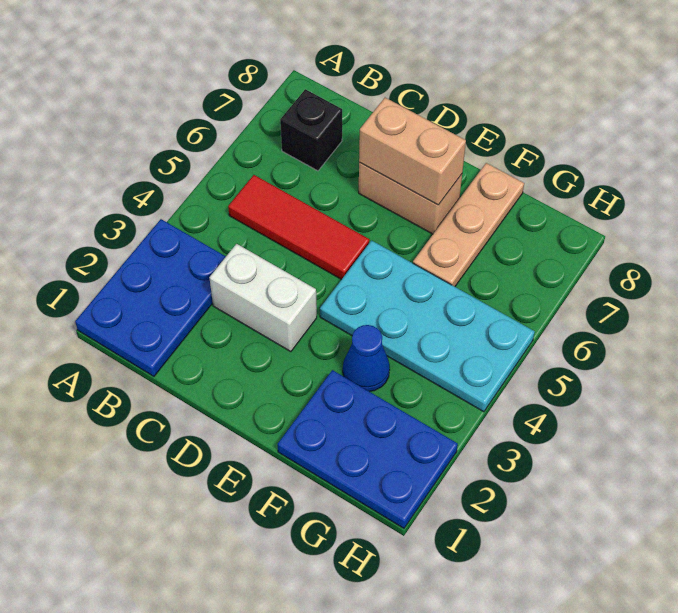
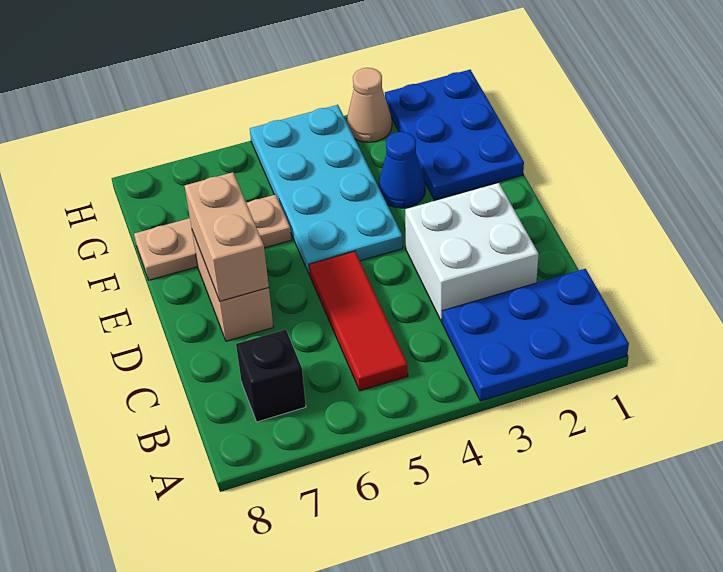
white 1x2 brick [209,244,317,352] -> white 2x2 brick [405,183,539,322]
none -> tan 1x1 cone [347,68,392,142]

